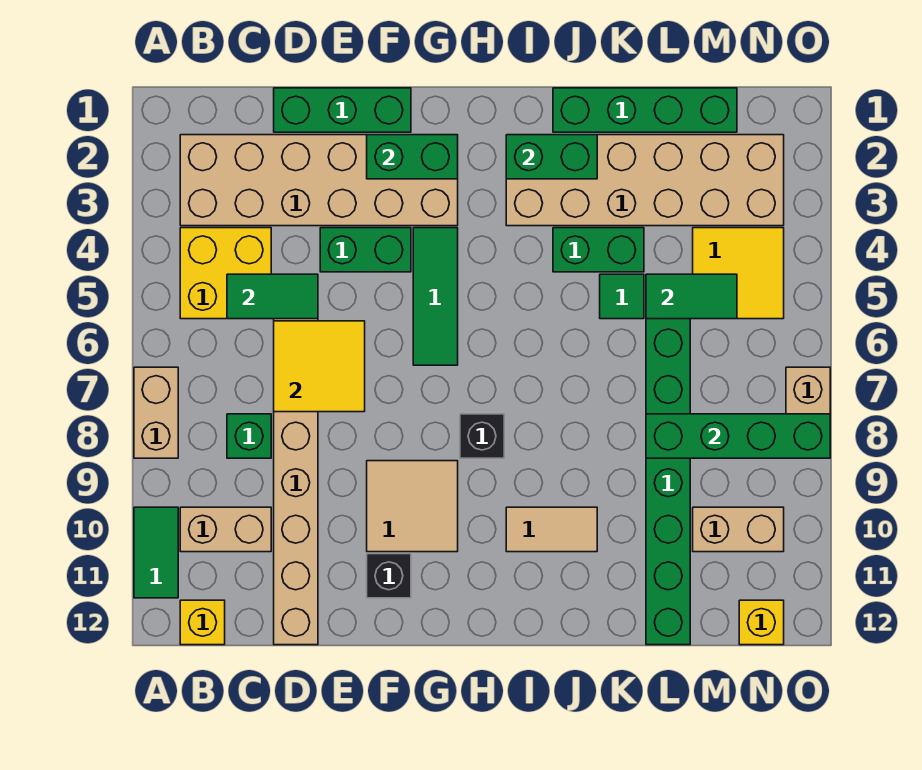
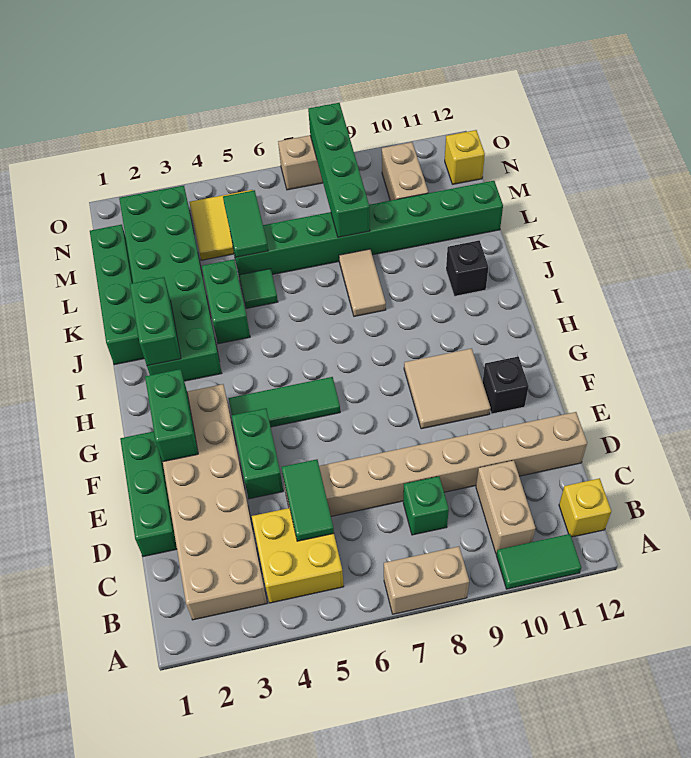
yellow 2x2 tile [274,321,365,412] -> none
black 1x1 brick [460,414,504,458] -> black 1x1 brick moved to [446,241,488,296]
tan 2x6 brick [506,135,784,226] -> green 2x6 brick [119,186,222,381]
tan 1x2 tile [506,507,597,552] -> tan 1x2 tile moved to [339,249,386,316]

